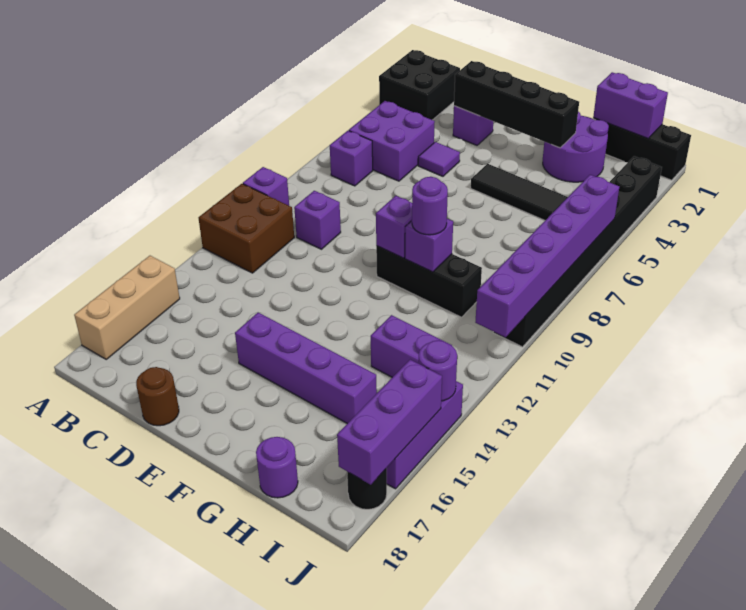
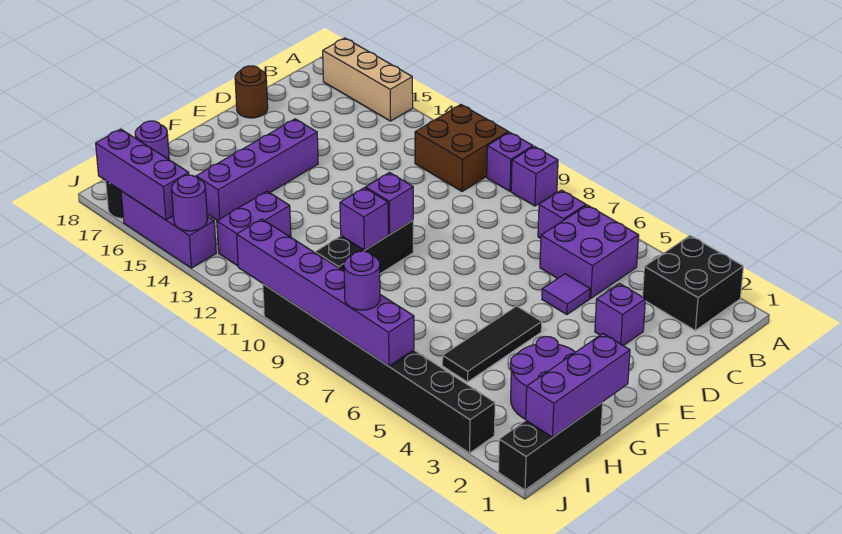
purple 1x1 brick [294,191,341,249] -> purple 1x1 brick moved to [511,146,558,206]
black 1x4 brick [454,61,579,148] -> none
purple 1x1 round brick [412,177,448,235] -> purple 1x1 round brick moved to [344,251,380,310]
purple 1x2 brick [593,72,668,138] -> purple 1x3 brick [526,334,630,437]

